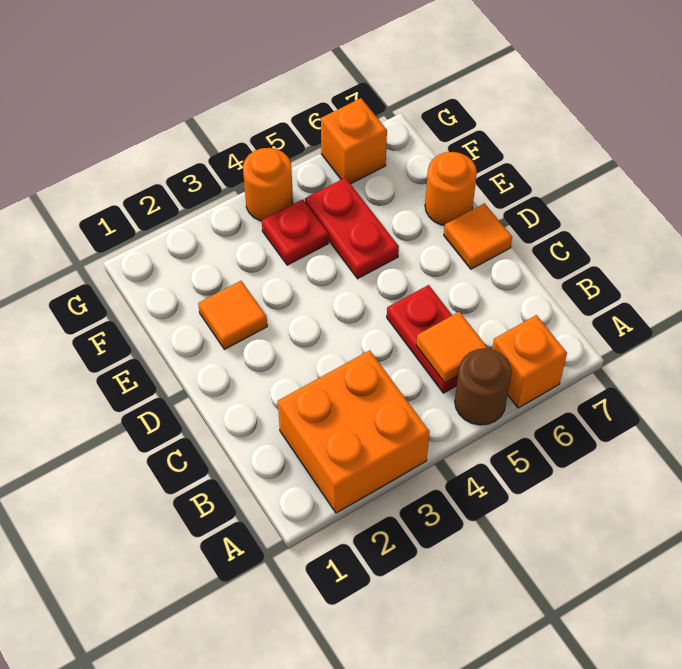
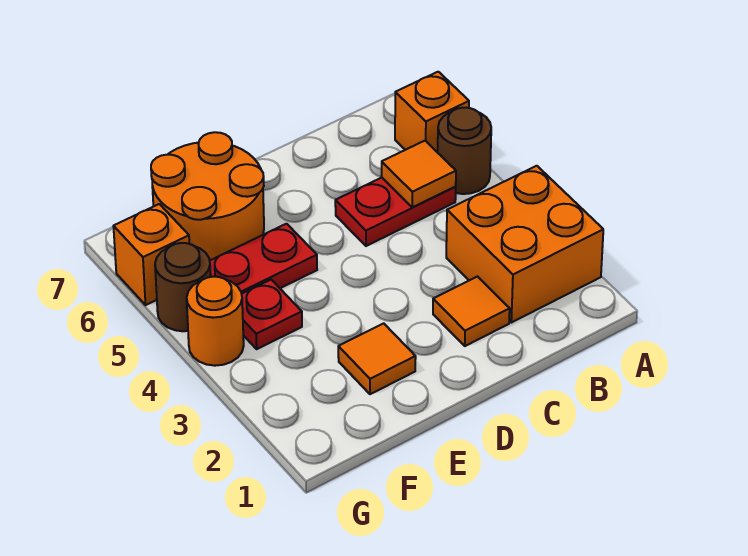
orange 1x1 tile [444,203,512,269] -> orange 1x1 tile moved to [433,277,510,346]
orange 1x1 round brick [425,152,477,226] -> orange 2x2 round brick [151,132,264,260]
none -> brown 1x1 round brick [155,243,211,331]

